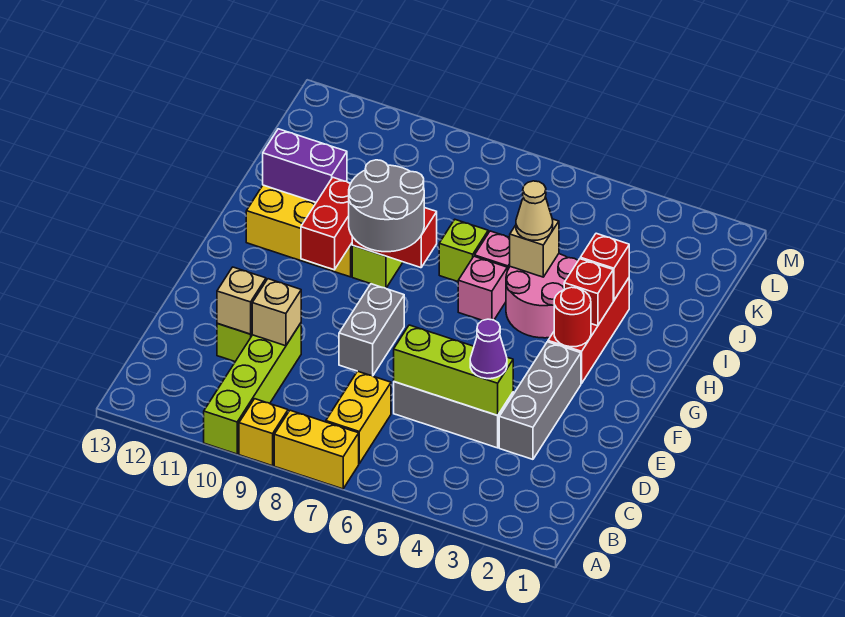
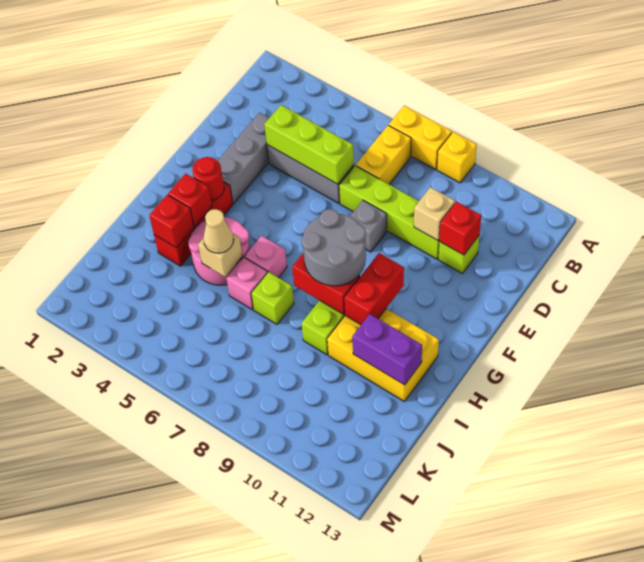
lime 1x4 brick [204,323,301,454] -> lime 1x4 brick turned to [339,166,439,259]
purple 1x1 cone [470,319,507,379] -> none
tan 1x1 brick [217,267,266,334] -> red 1x1 brick [439,201,481,255]
grey 1x2 brick [339,284,404,376] -> grey 1x1 brick [350,200,387,252]

